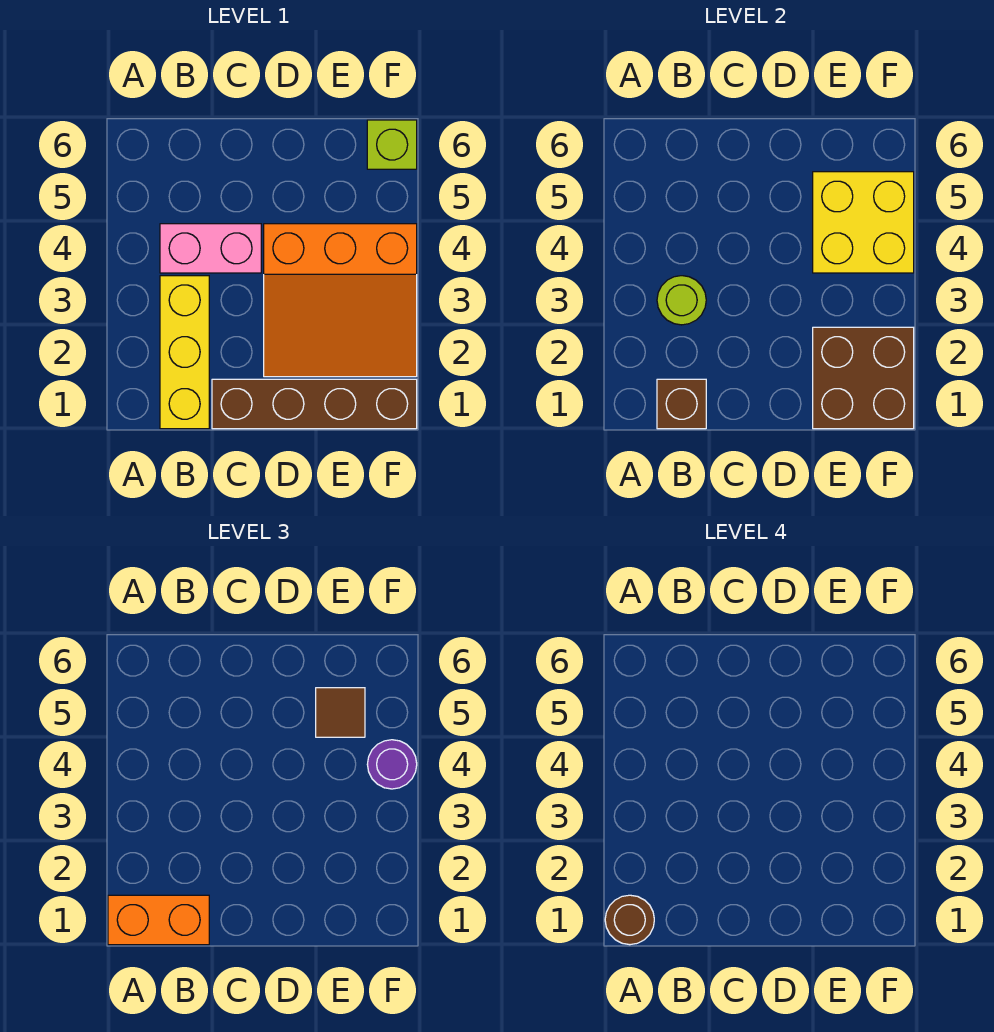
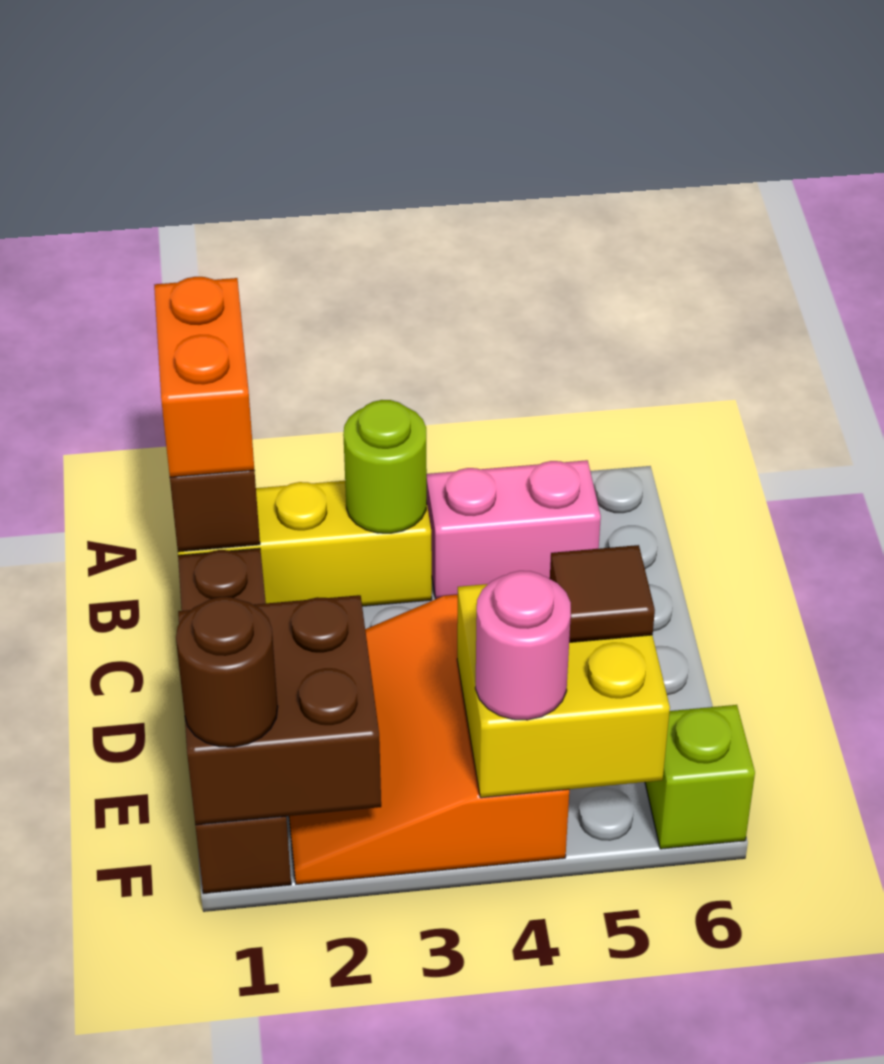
brown 1x1 round brick [605,895,654,945] -> brown 1x1 round brick moved to [176,597,278,747]
pink 1x2 brick [160,224,261,273] -> pink 1x2 brick turned to [427,460,601,599]
purple 1x1 round brick [367,740,417,789] -> pink 1x1 round brick [475,571,571,720]

